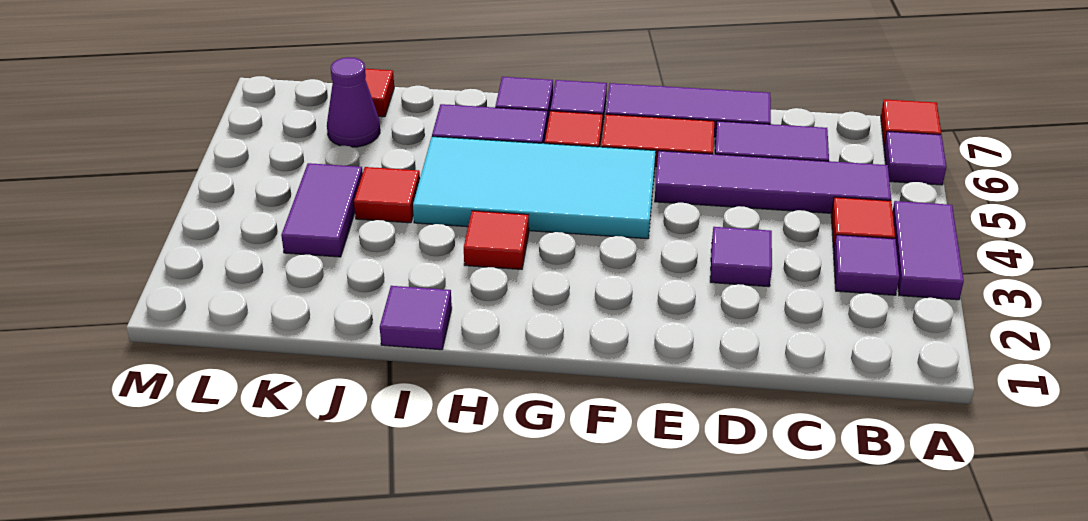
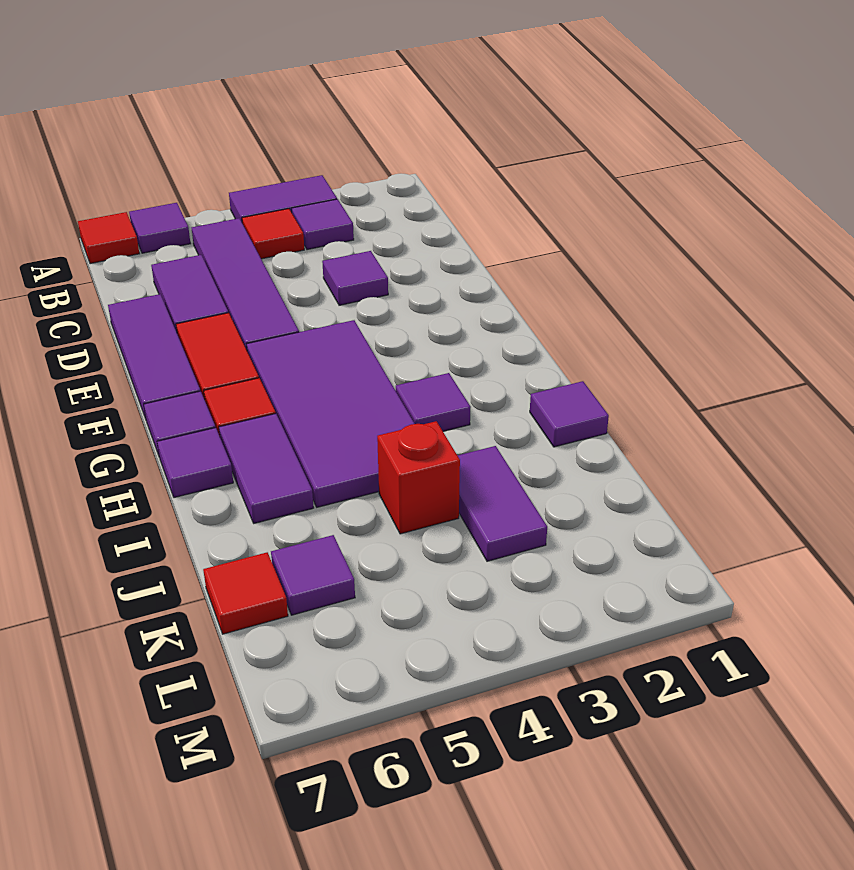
cyan 2x4 tile [413,137,656,239] -> purple 2x4 tile [247,320,415,507]
red 1x1 tile [464,211,529,269] -> purple 1x1 tile [396,373,471,431]
red 1x1 tile [354,167,420,223] -> red 1x1 brick [377,421,460,534]
purple 1x2 tile [281,163,363,257] -> purple 1x2 tile turned to [457,446,547,561]
purple 1x1 cone [327,57,380,147] -> purple 1x1 tile [271,535,355,615]

